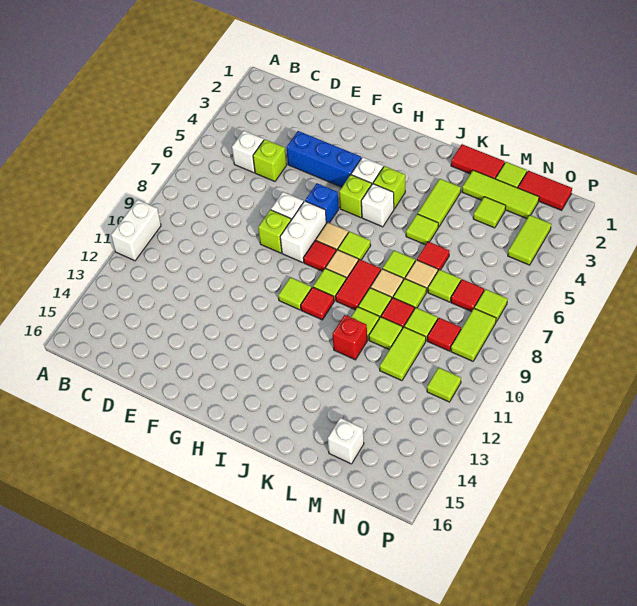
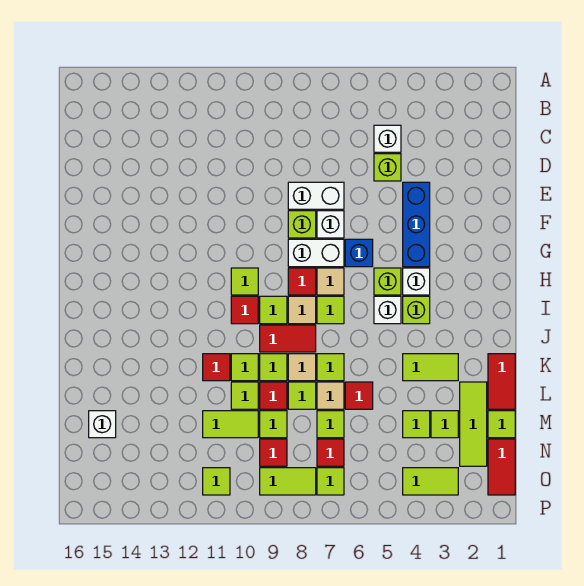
white 1x2 brick [111,200,161,261] -> white 1x2 brick moved to [288,182,344,209]
lime 1x1 tile [406,214,438,245] -> lime 1x1 tile moved to [403,411,430,438]
red 1x1 brick [333,315,367,360] -> red 1x1 tile [203,354,230,381]

